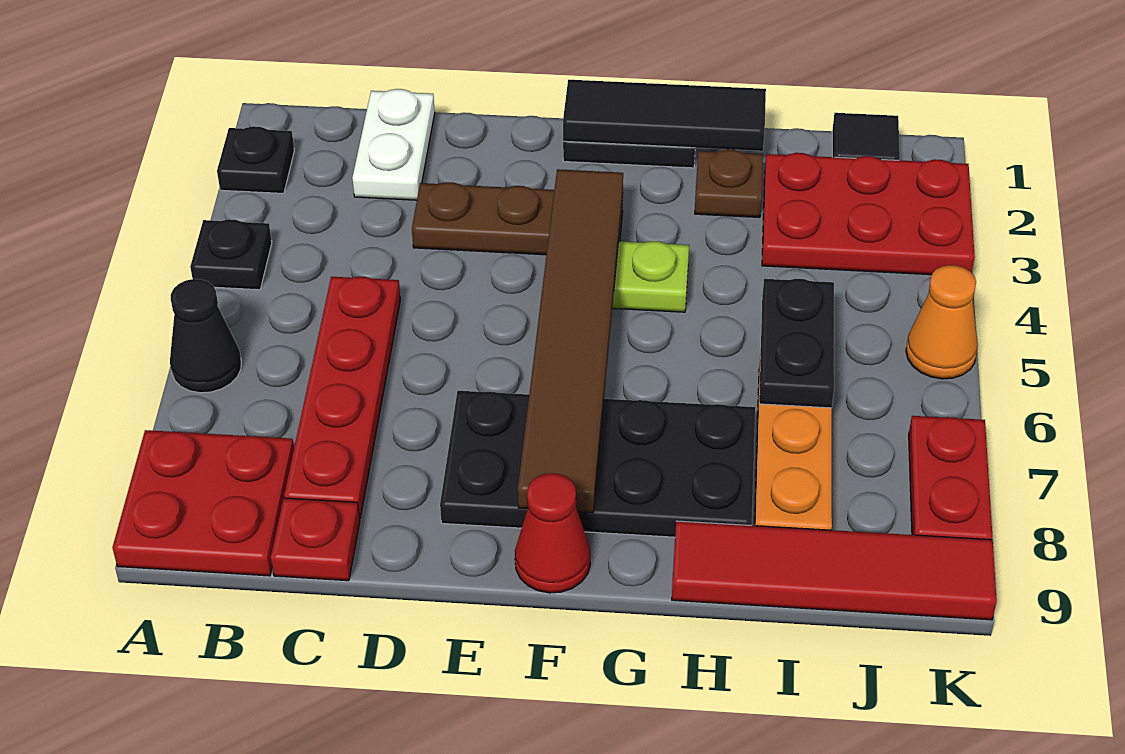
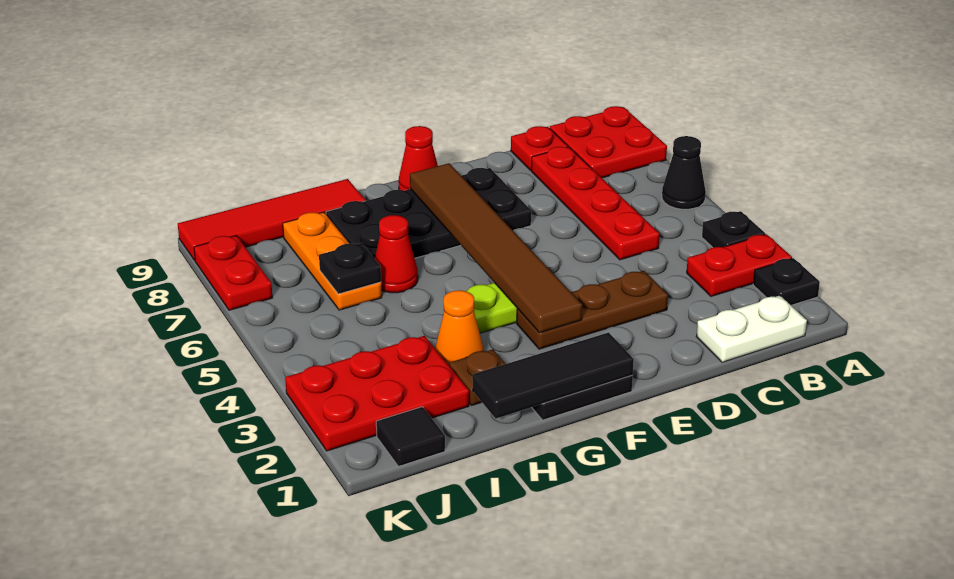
none -> red 1x2 plate [687,234,792,296]
white 1x2 plate [352,89,435,200] -> white 1x2 plate turned to [696,296,807,362]
none -> red 1x1 cone [375,215,418,293]
black 1x2 plate [759,279,834,408] -> black 1x1 plate [319,243,381,294]
orange 1x1 cone [906,265,978,379] -> orange 1x1 cone moved to [435,290,483,365]

